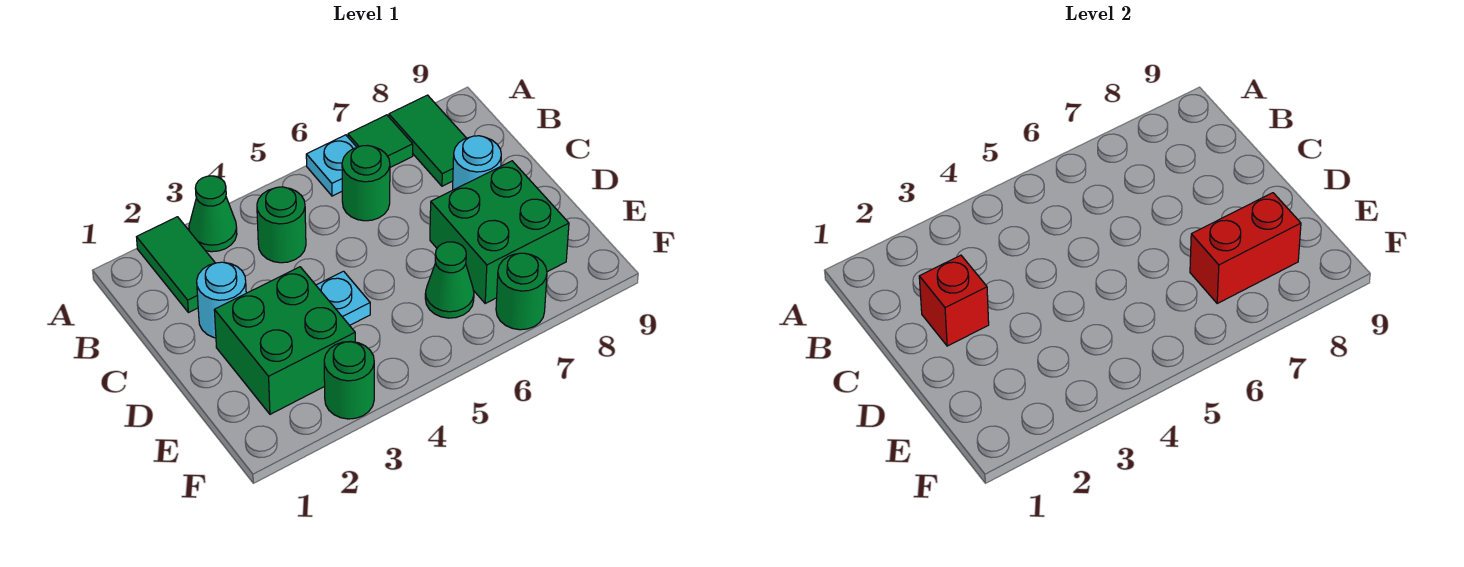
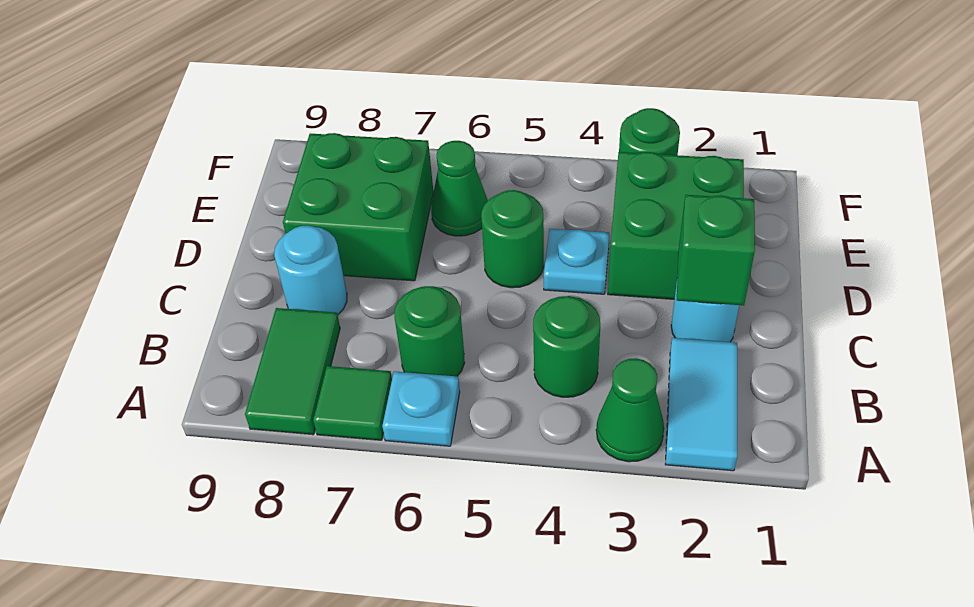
green 1x2 tile [137,217,215,313] -> cyan 1x2 tile [665,338,737,471]
red 1x1 brick [919,255,989,346] -> green 1x1 brick [677,195,755,305]
red 1x2 brick [1190,193,1301,303] -> none
green 1x1 round brick [496,253,547,330] -> green 1x1 round brick moved to [481,190,544,288]

